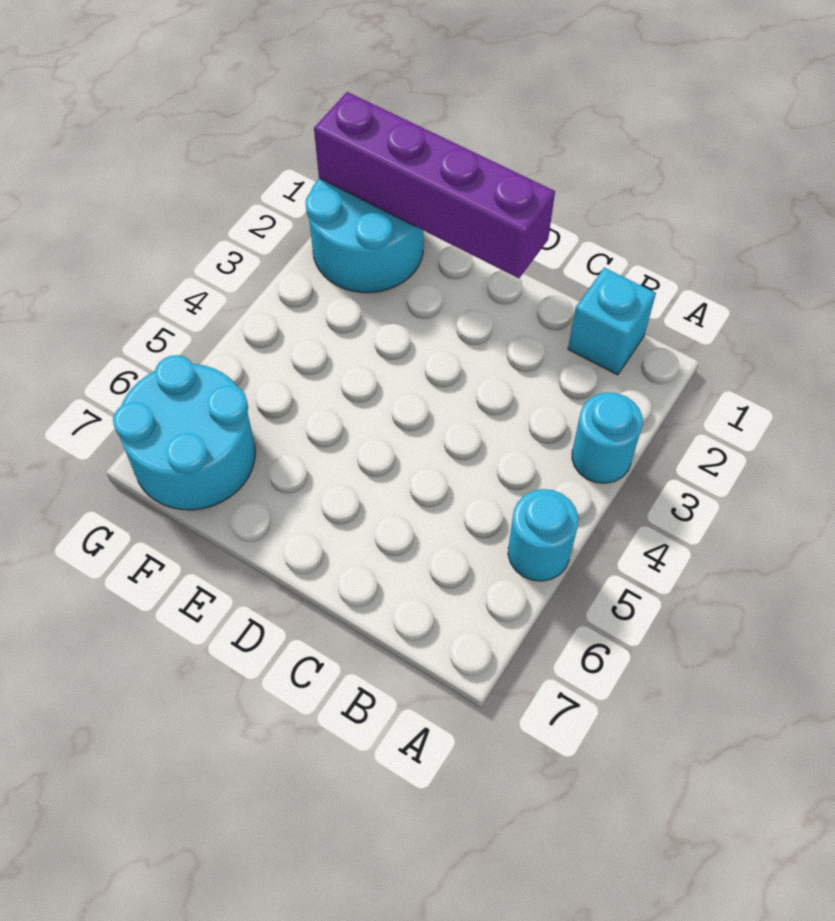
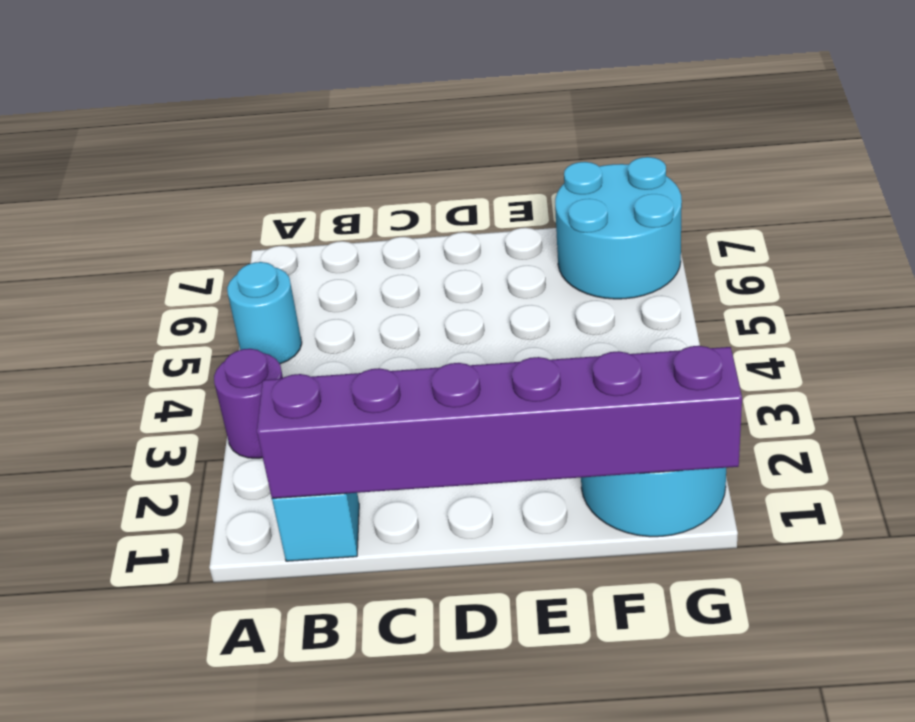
cyan 1x1 round brick [572,392,643,483] -> purple 1x1 round brick [214,349,283,458]
purple 1x4 brick [314,92,555,278] -> purple 1x6 brick [257,346,742,498]

